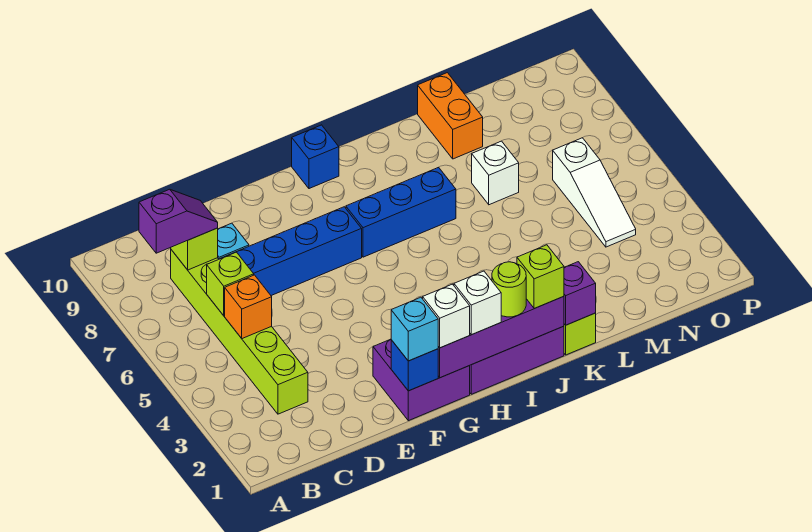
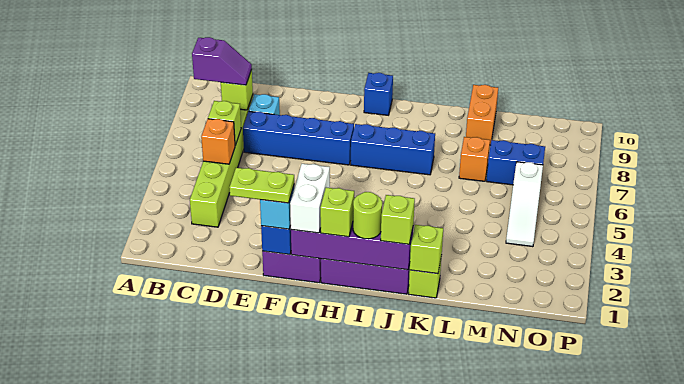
none -> lime 1x2 plate [229,168,294,203]
white 1x1 brick [423,284,470,348] -> white 1x2 brick [290,164,330,233]
white 1x1 brick [454,271,501,335] -> lime 1x1 brick [320,188,354,237]
purple 1x1 brick [564,262,596,325] -> lime 1x1 brick [410,225,443,274]
white 1x1 brick [472,141,519,205] -> orange 1x1 brick [459,137,490,181]
none -> blue 1x2 brick [487,140,545,185]

